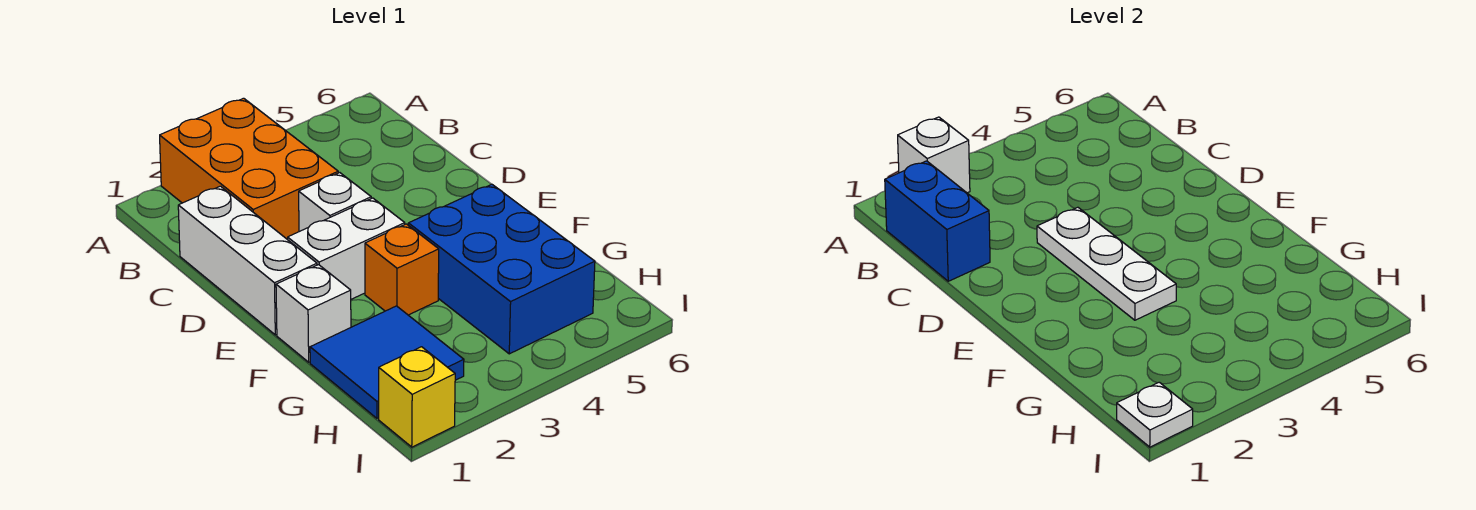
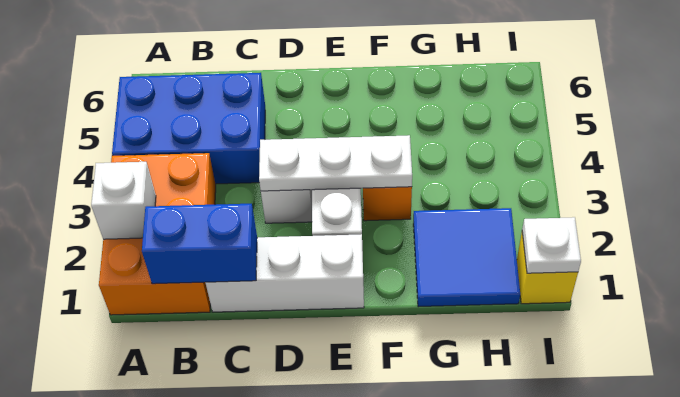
orange 2x3 brick [160,98,338,240] -> orange 2x3 brick turned to [99,153,216,315]
white 1x1 brick [276,265,351,362] -> none
blue 2x3 brick [408,184,595,354] -> blue 2x3 brick moved to [112,73,265,184]

